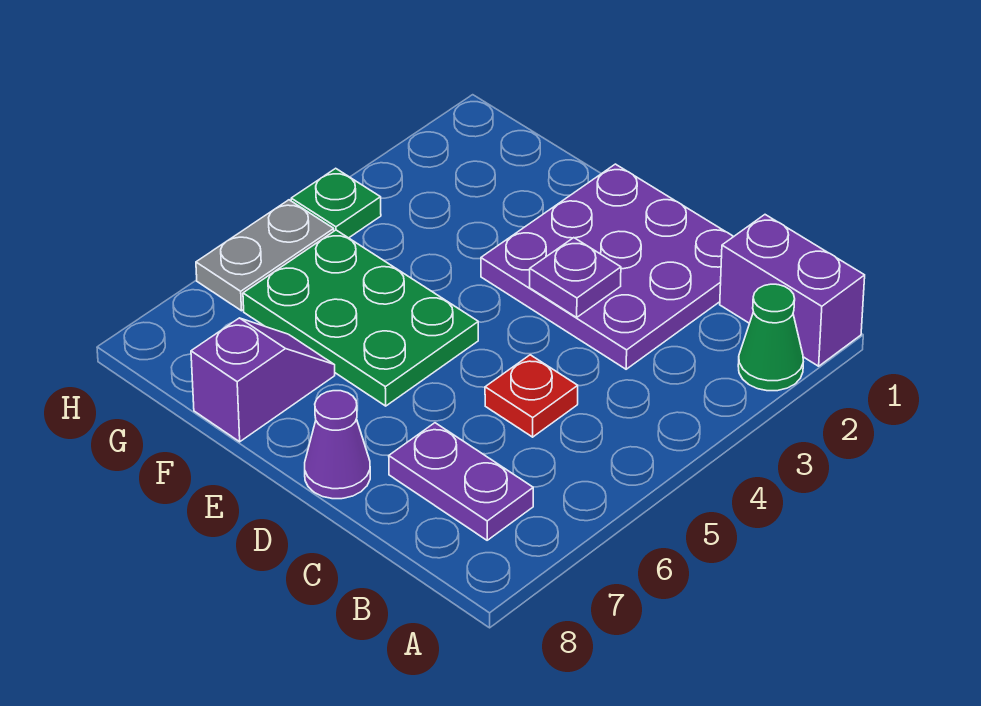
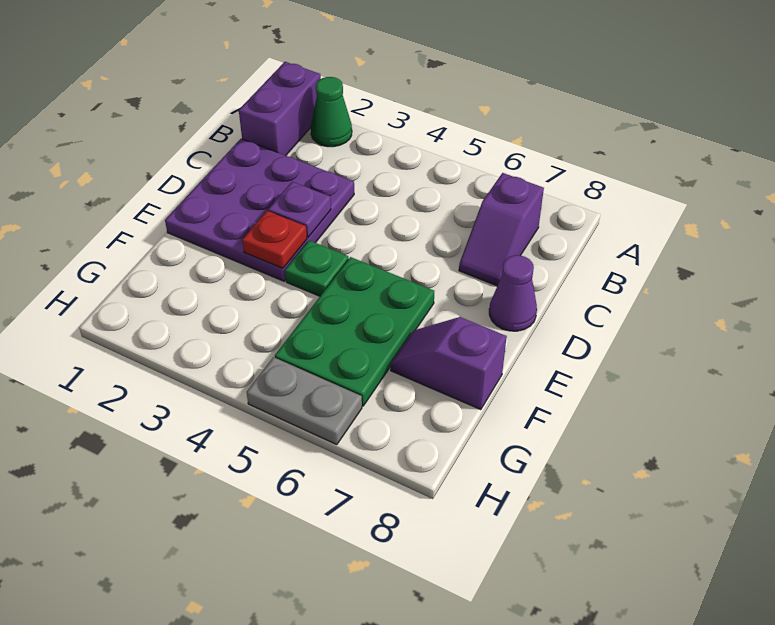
purple 1x2 plate [389,423,533,540] -> purple 1x2 slope [459,173,544,286]
red 1x1 plate [485,355,578,437] -> red 1x1 plate moved to [242,211,307,268]
green 1x1 plate [291,168,381,238] -> green 1x1 plate moved to [285,240,349,296]

